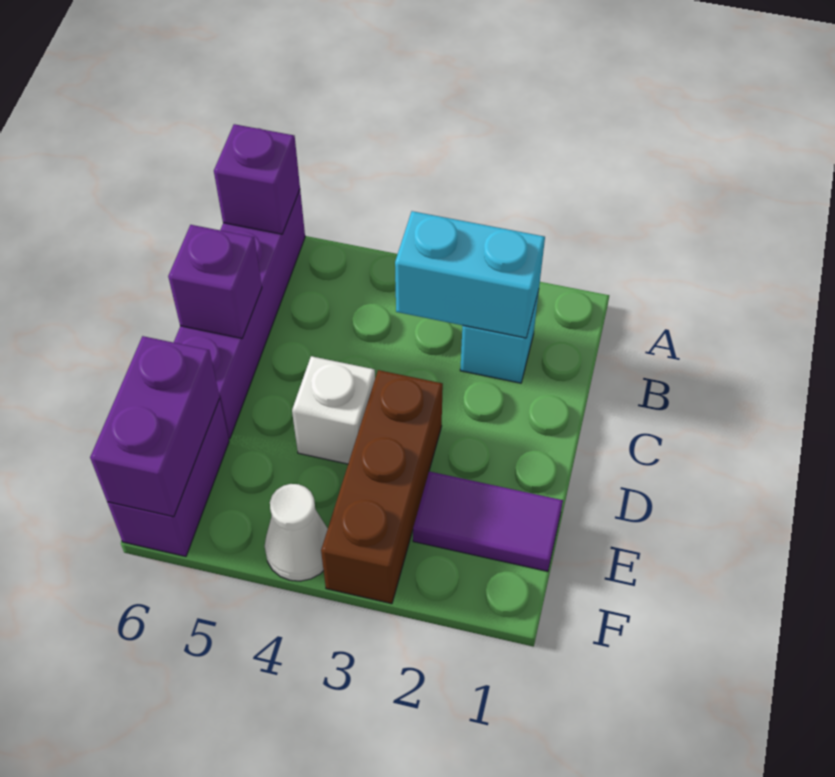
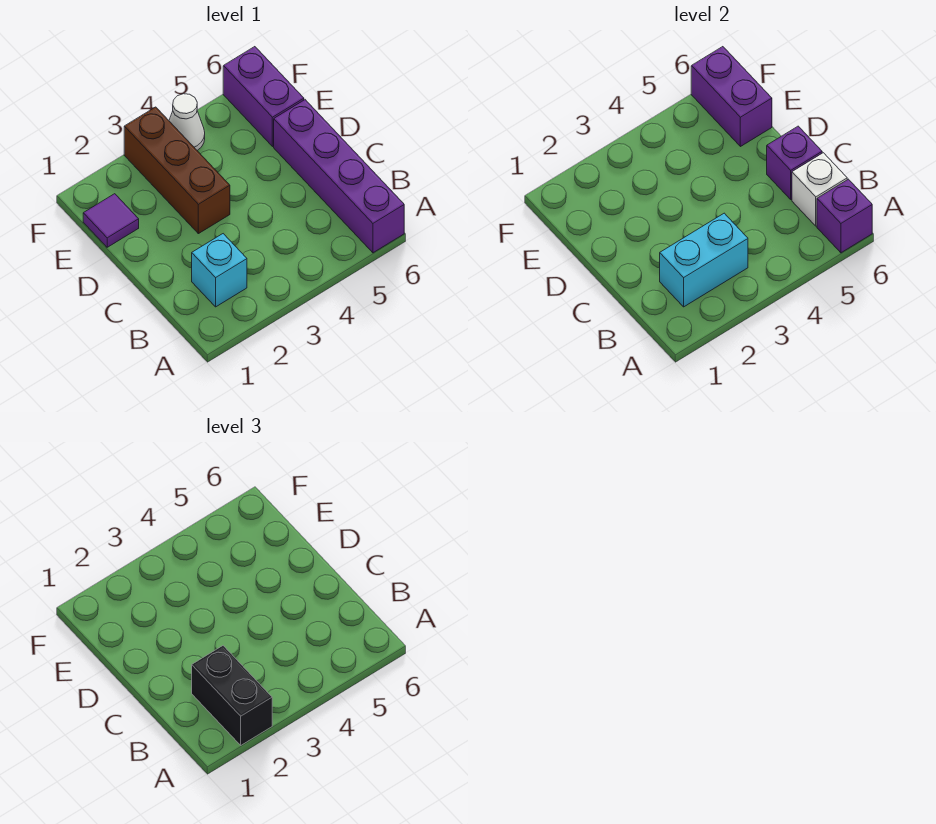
none -> black 1x2 brick [192,646,272,745]
white 1x1 brick [292,356,375,464] -> white 1x1 brick moved to [792,153,847,226]
purple 1x2 tile [413,471,563,571] -> purple 1x1 tile [83,194,139,247]

